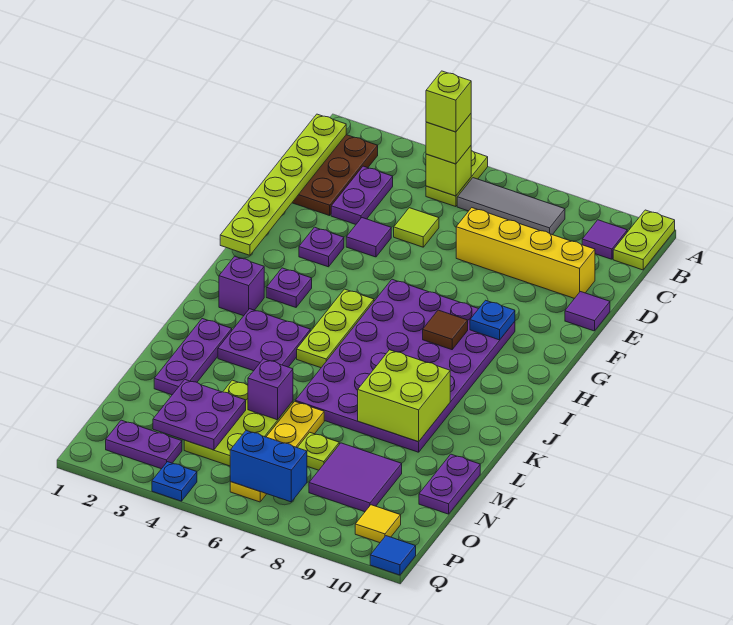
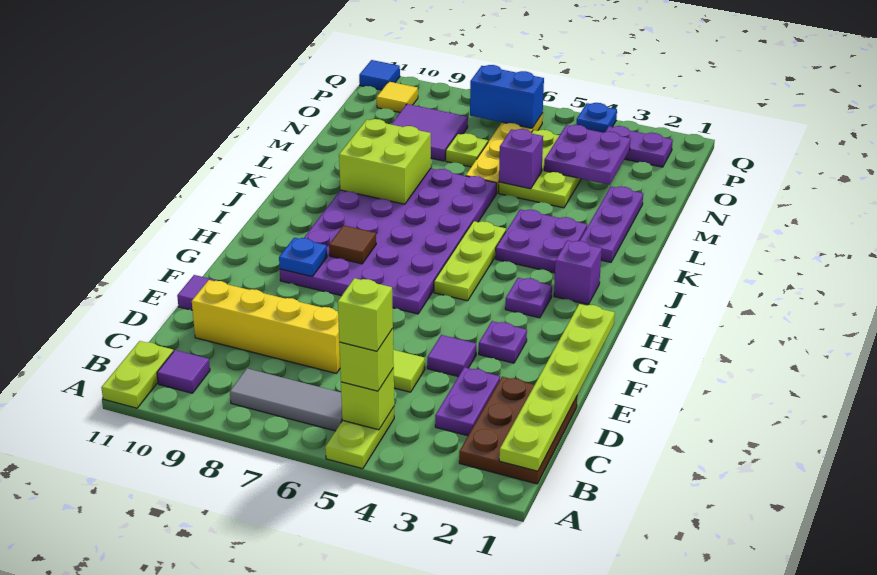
purple 1x2 plate [419,454,480,514] -> none

